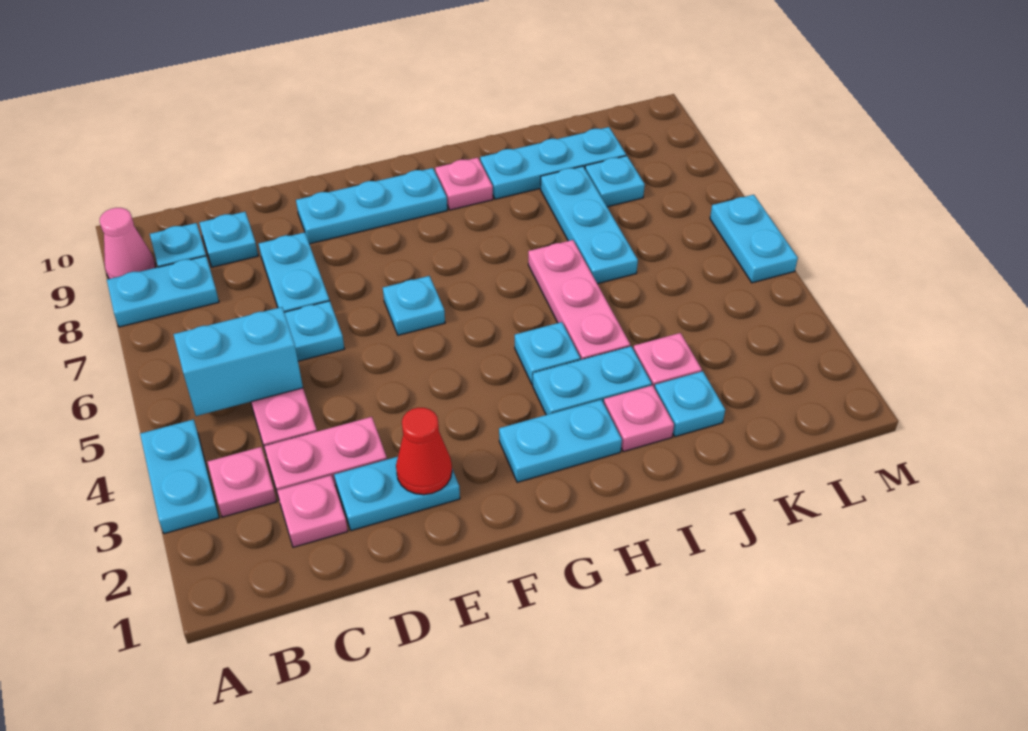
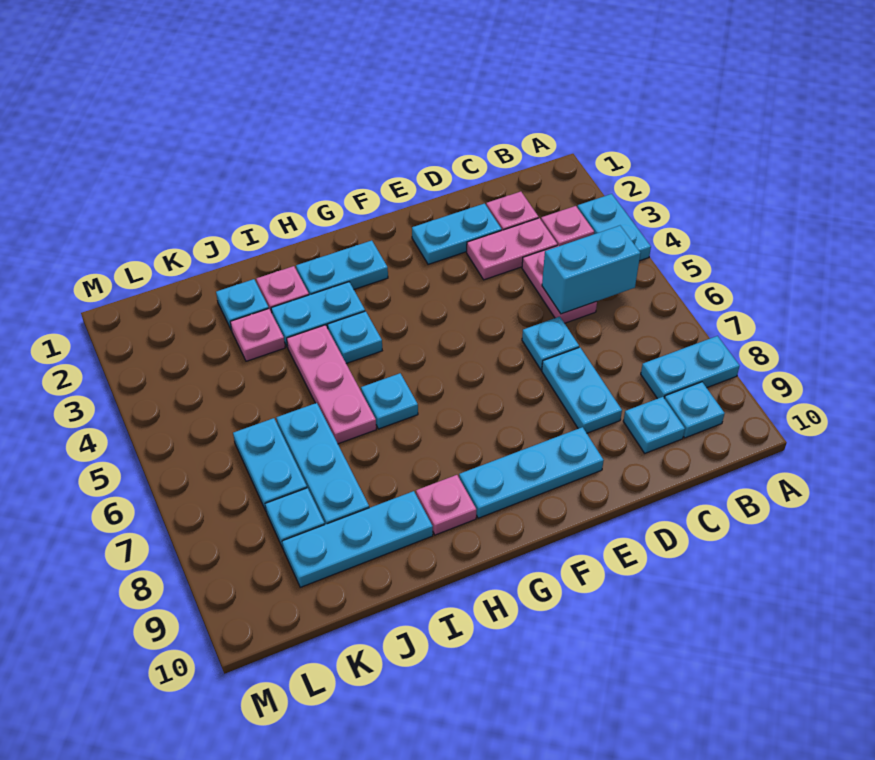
pink 1x1 cone [100,208,155,279] -> none
red 1x1 cone [396,408,452,495] -> none
cyan 1x1 plate [383,276,445,335] -> cyan 1x1 plate moved to [361,373,418,429]
cyan 1x2 plate [710,195,798,283] -> cyan 1x2 plate moved to [233,418,307,510]

